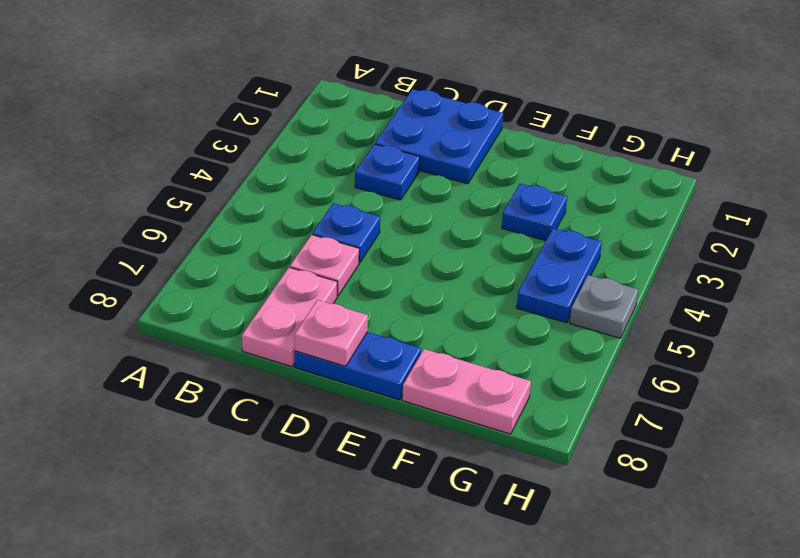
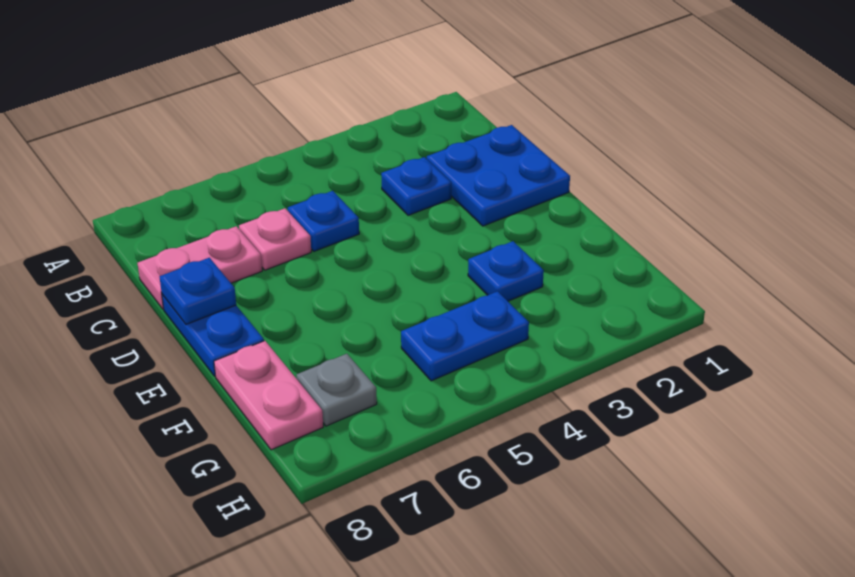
pink 1x1 plate [295,300,368,366] -> blue 1x1 plate [160,258,236,324]
grey 1x1 plate [570,275,639,338] -> grey 1x1 plate moved to [296,354,377,426]

